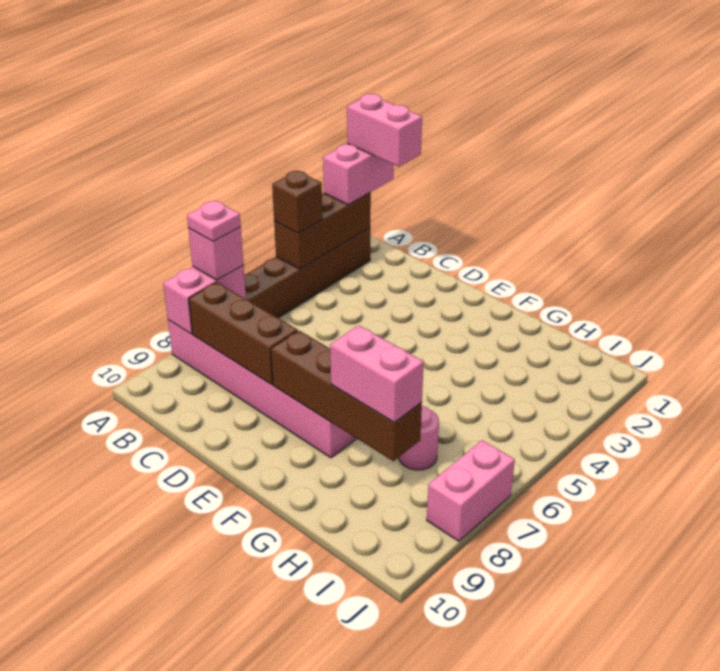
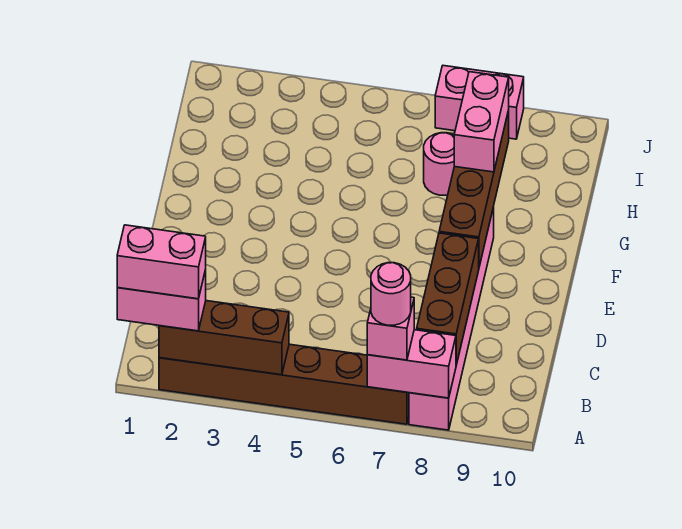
pink 1x2 brick [347,94,422,167] -> pink 1x2 brick turned to [117,225,206,299]
brown 1x1 brick [272,171,322,233] -> none
pink 1x1 plate [187,201,241,242] -> pink 1x1 round brick [371,263,411,325]

